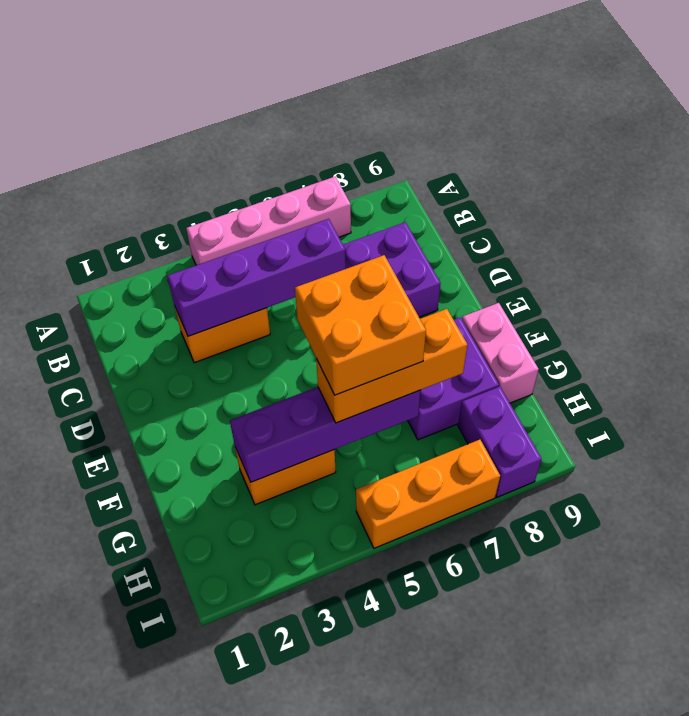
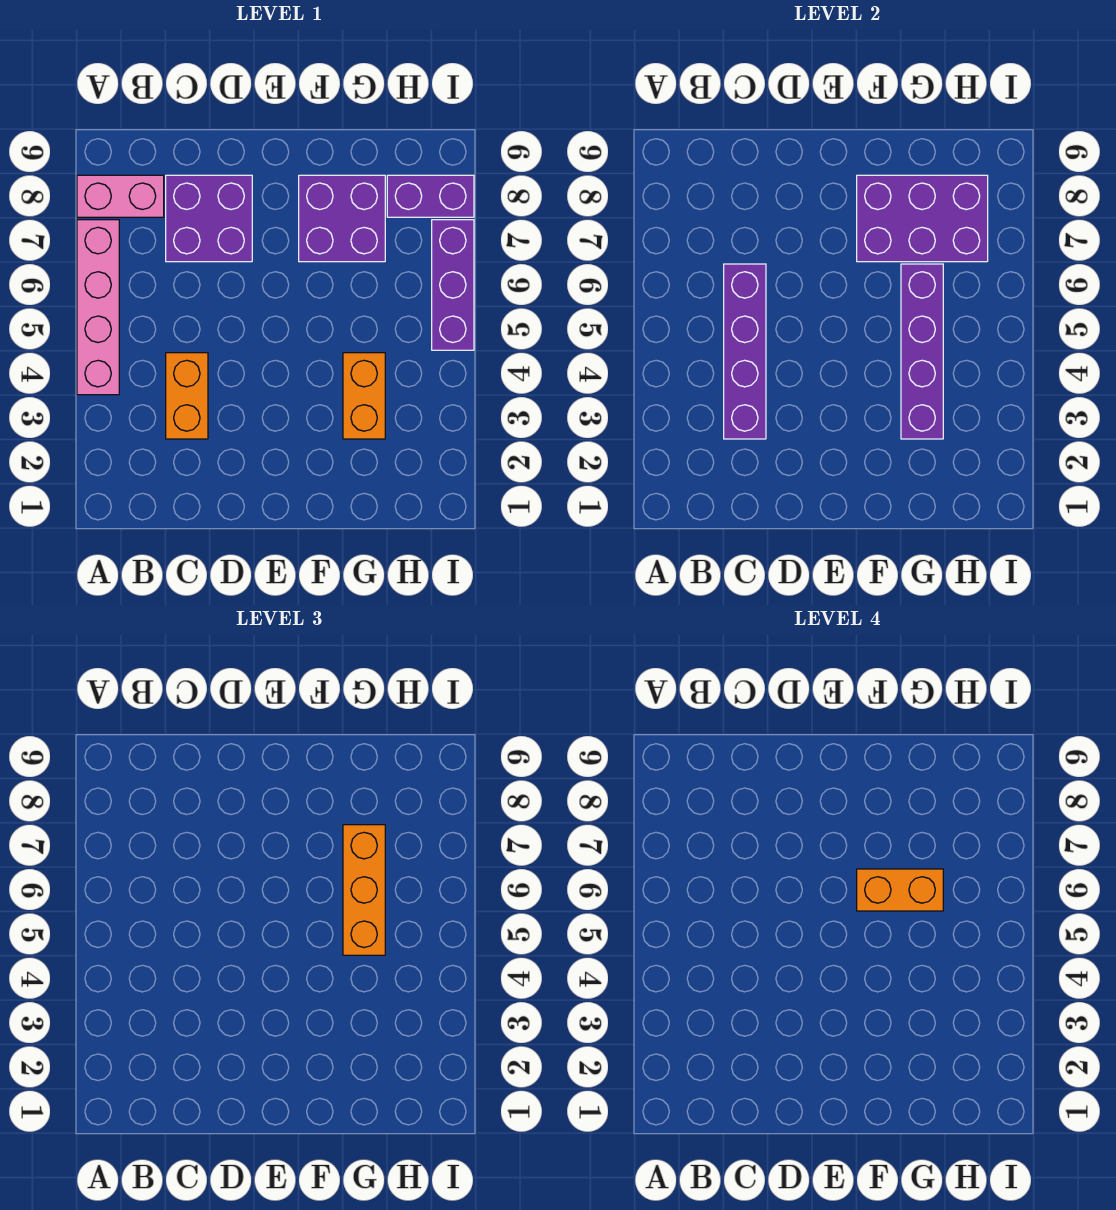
orange 2x2 brick [295,255,426,395] -> orange 1x2 brick [857,869,943,911]
none -> purple 2x3 brick [857,175,988,262]
pink 1x2 brick [462,303,539,403] -> pink 1x2 brick moved to [77,175,164,217]
orange 1x3 brick [356,440,500,548] -> purple 1x3 brick [432,220,474,350]

